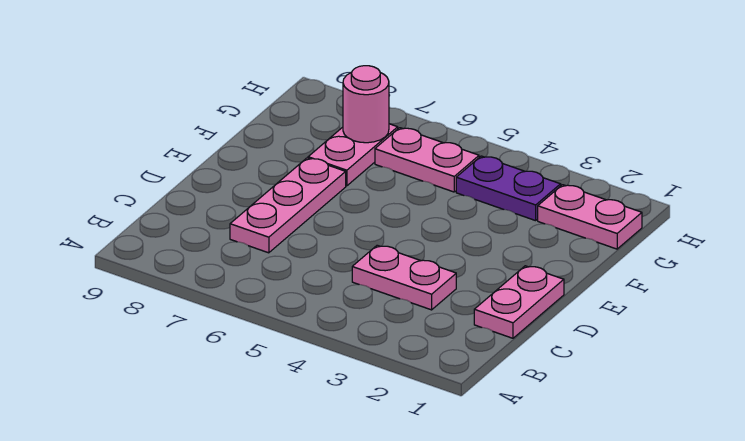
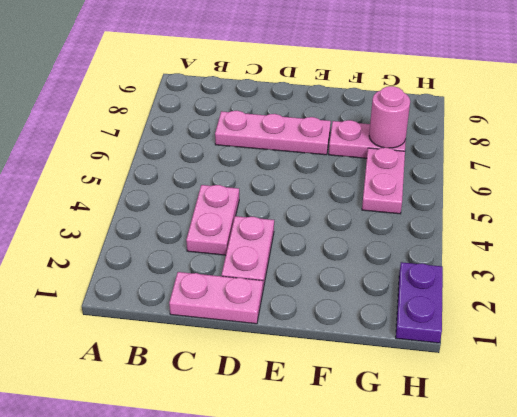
pink 1x2 plate [538,185,642,249] -> pink 1x2 plate moved to [222,216,274,289]
purple 1x2 plate [456,156,561,221] -> purple 1x2 plate moved to [396,262,443,343]

